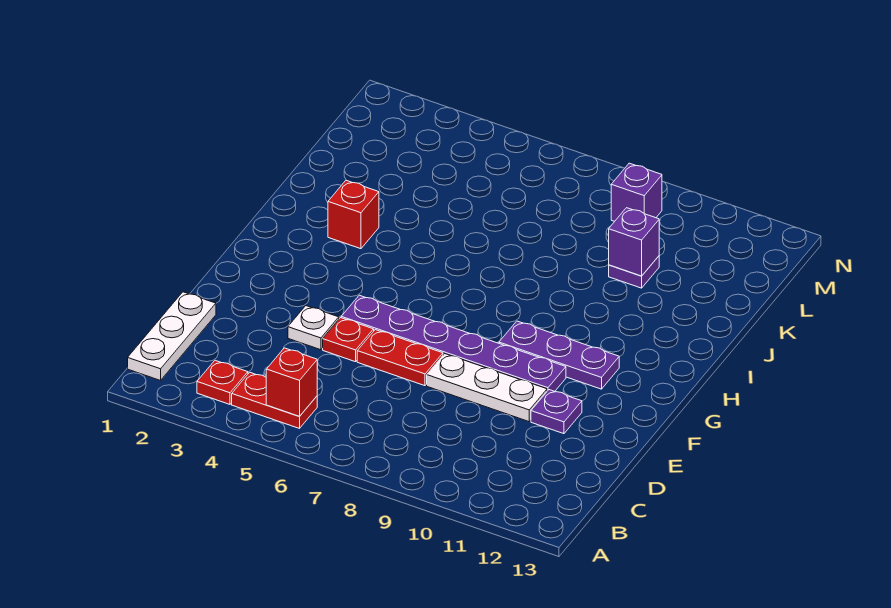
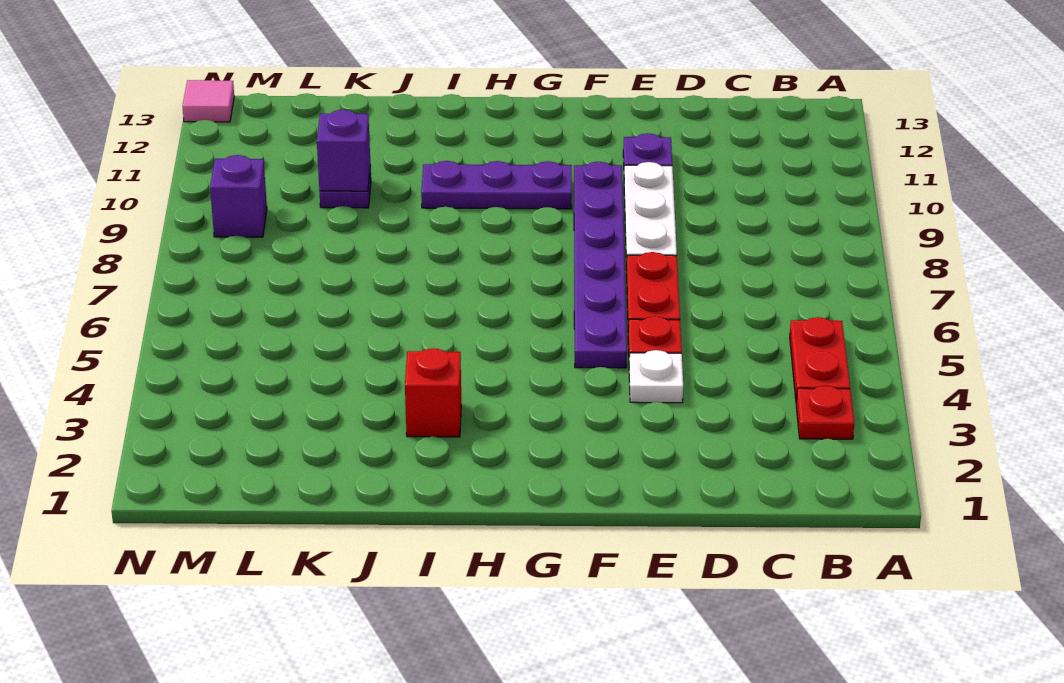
white 1x3 plate [128,292,216,380] -> none
red 1x1 brick [266,348,317,416] -> none
purple 1x3 plate [499,321,619,389] -> purple 1x3 plate turned to [421,161,572,209]
none -> pink 1x1 tile [182,80,234,122]

